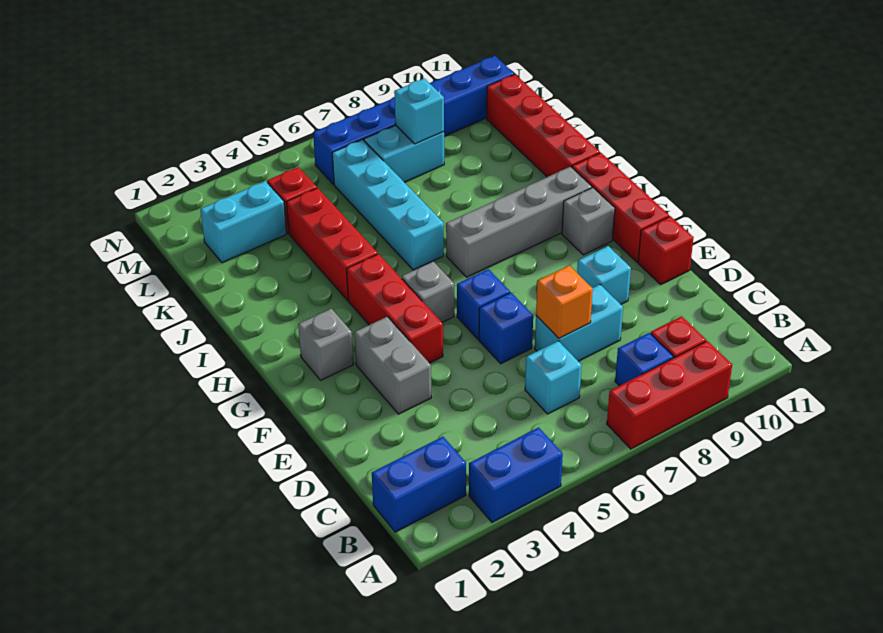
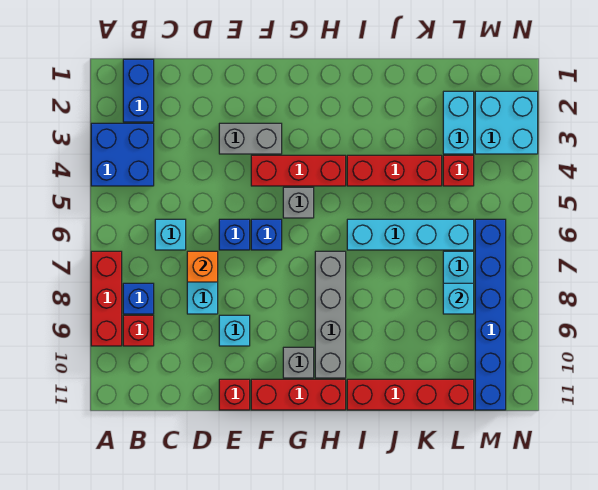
blue 1x2 brick [469,427,563,523] -> blue 2x2 brick [91,123,154,186]
grey 1x1 brick [298,309,354,380] -> none
none -> cyan 2x2 brick [475,91,538,154]

